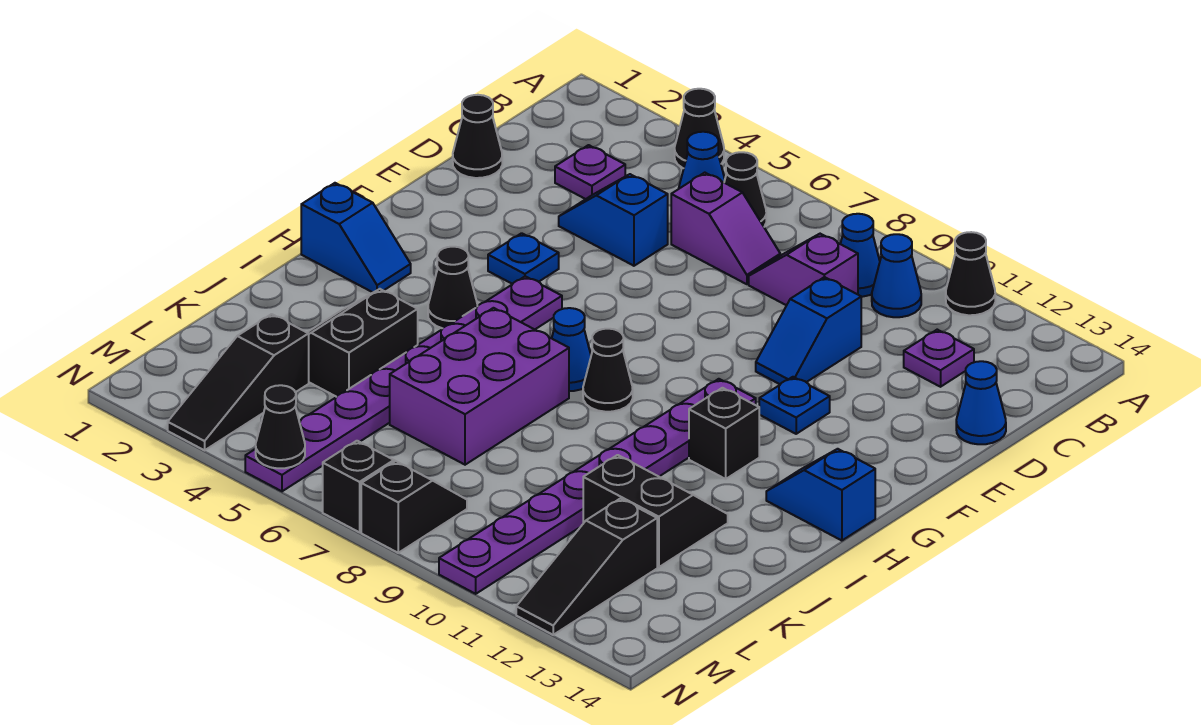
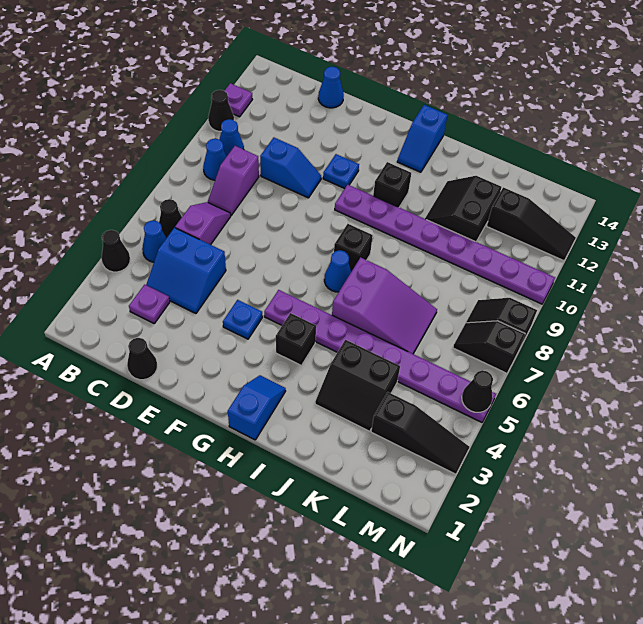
purple 1x1 plate [904,330,974,387] -> purple 1x1 plate moved to [225,83,252,117]
blue 1x2 slope [559,174,668,266] -> blue 2x2 slope [146,228,226,313]
black 1x1 cone [428,247,478,328] -> black 1x1 brick [276,313,316,366]
black 1x1 cone [583,329,633,412] -> black 1x1 brick [334,224,373,272]
purple 2x3 brick [390,308,569,465] -> purple 2x3 slope [332,258,437,354]

